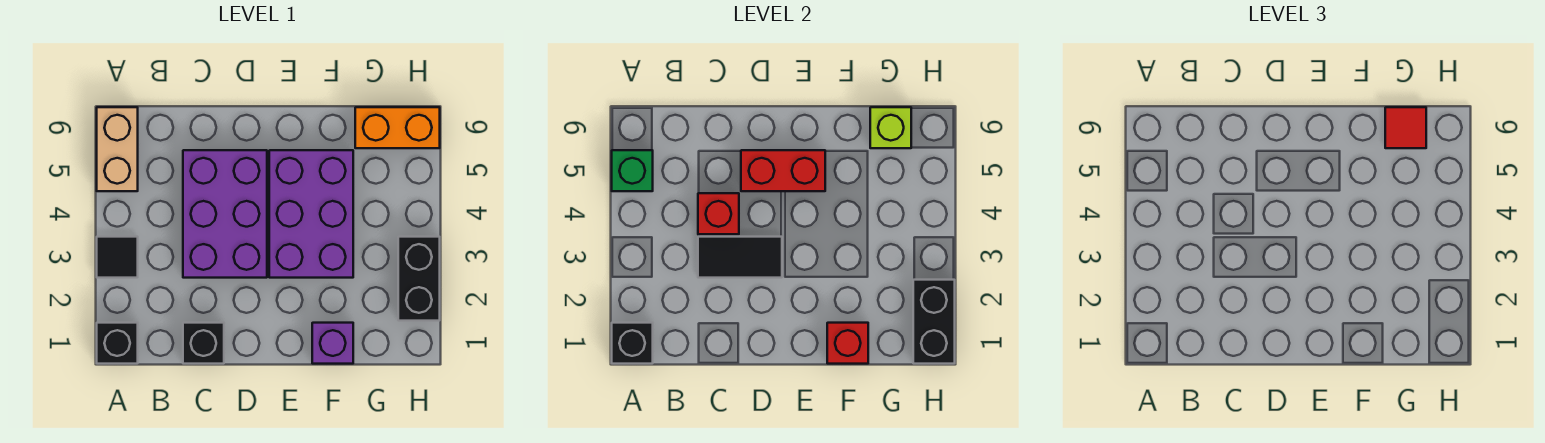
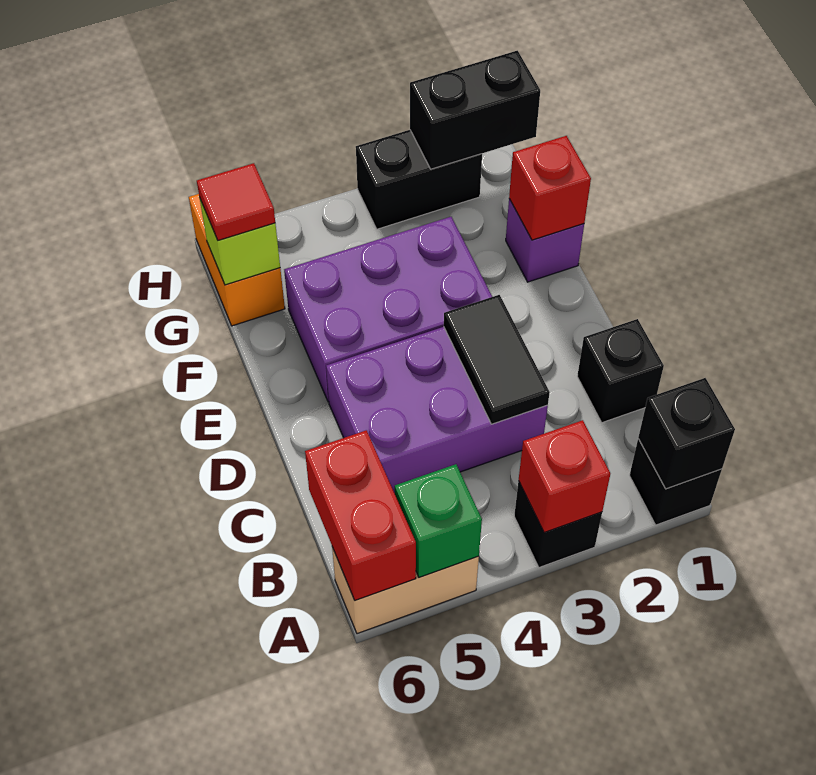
black 1x1 tile [97,237,138,278] -> black 1x1 brick [514,481,602,567]
red 1x1 brick [698,193,739,234] -> red 1x1 brick moved to [519,420,610,533]
red 1x2 brick [741,150,825,191] -> red 1x2 brick moved to [305,430,416,601]

